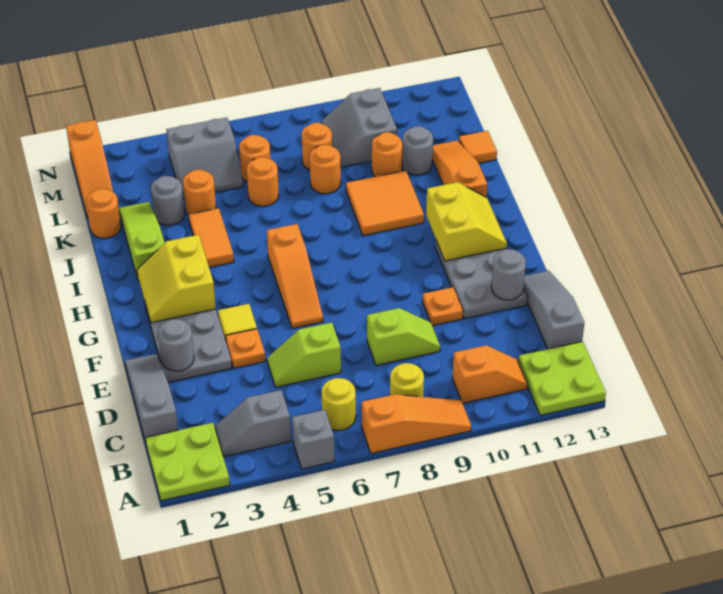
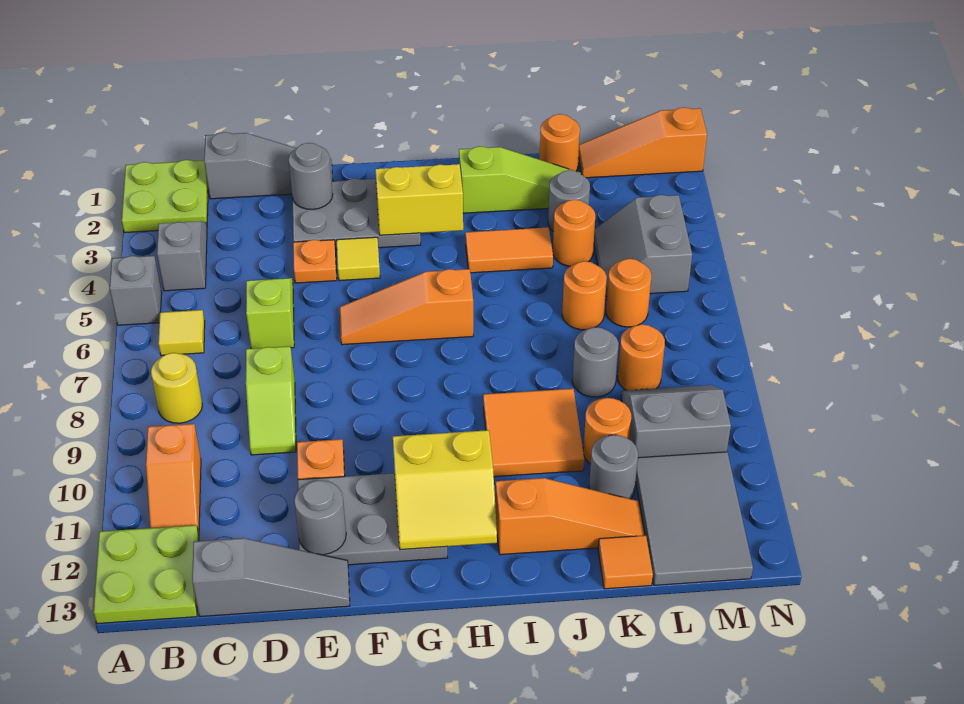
orange 1x3 slope [362,394,472,453] -> none
yellow 1x1 round brick [322,378,356,430] -> yellow 1x1 tile [158,310,205,356]
orange 1x1 round brick [310,145,341,194] -> grey 1x1 round brick [572,327,619,397]
none -> grey 2x3 tile [636,452,753,585]

